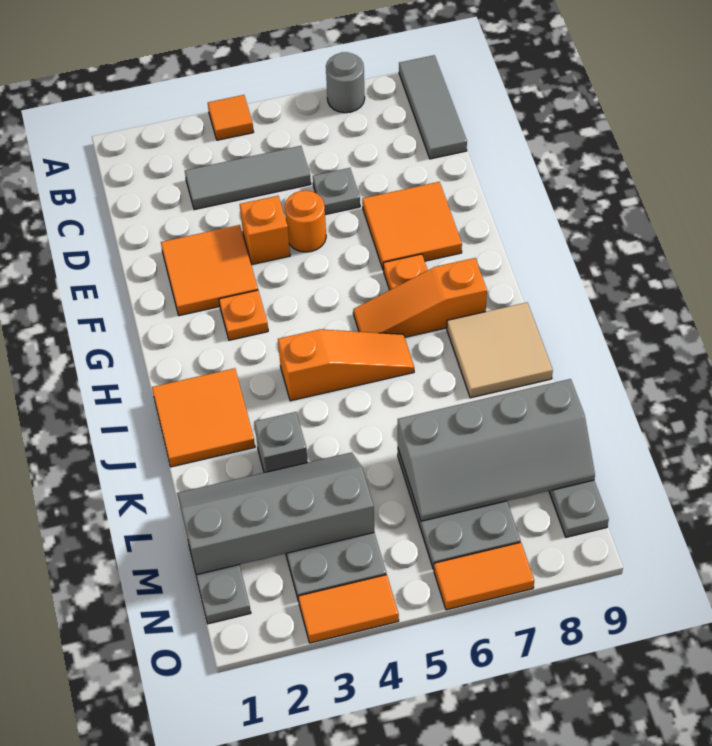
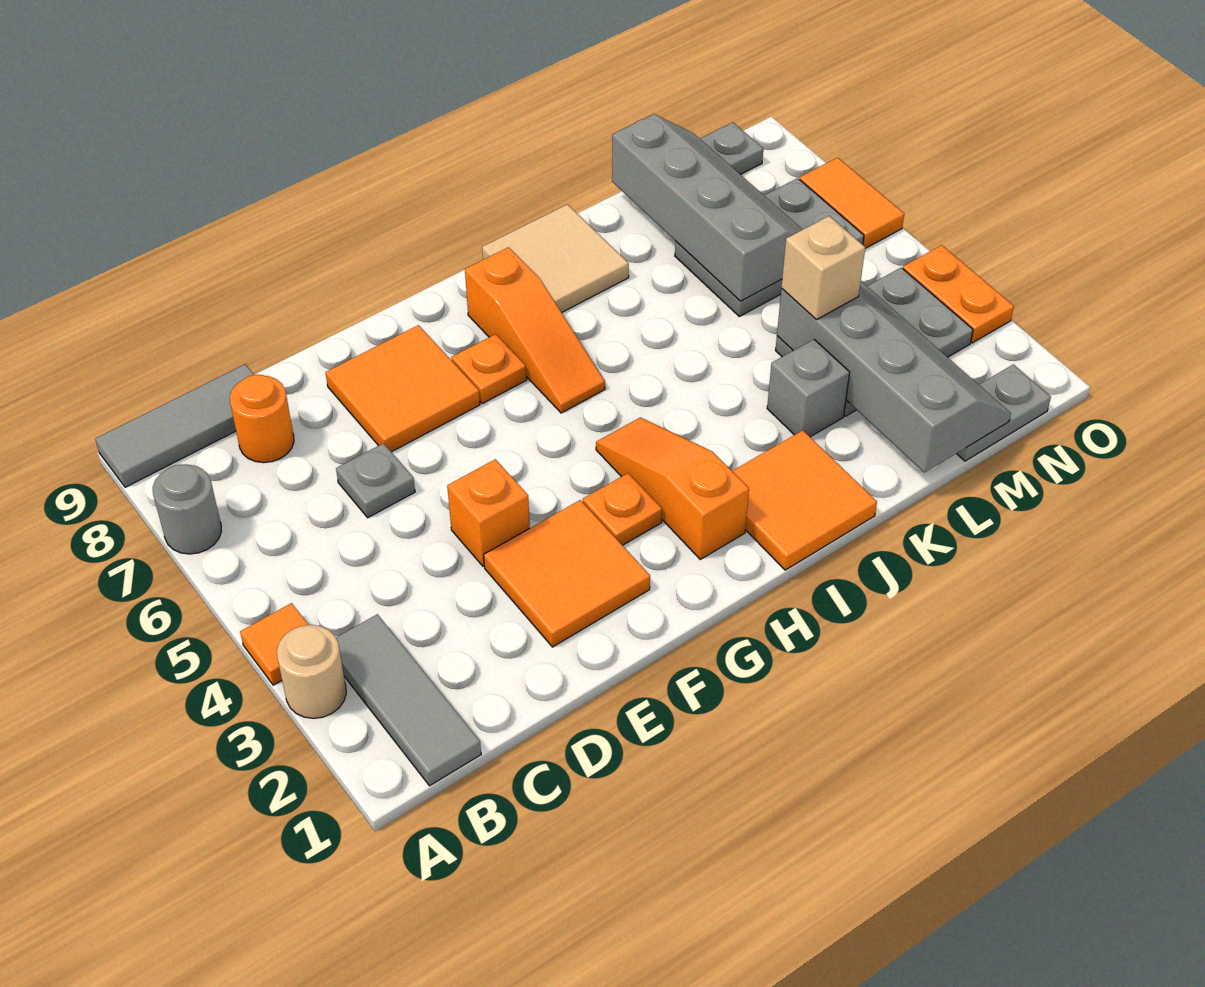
none -> tan 1x1 round brick [277,625,346,718]
grey 1x3 tile [185,146,311,210] -> grey 1x3 tile moved to [336,614,481,786]
orange 1x1 round brick [285,190,326,252] -> orange 1x1 round brick moved to [230,375,294,463]
orange 1x3 slope [278,329,414,401] -> orange 1x3 slope moved to [596,417,749,559]
grey 2x4 slope [177,452,374,575] -> grey 2x4 slope turned to [777,281,1011,472]
none -> tan 1x1 brick [781,216,865,320]
orange 1x2 tile [298,575,399,643] -> orange 1x2 plate [903,245,1014,343]

